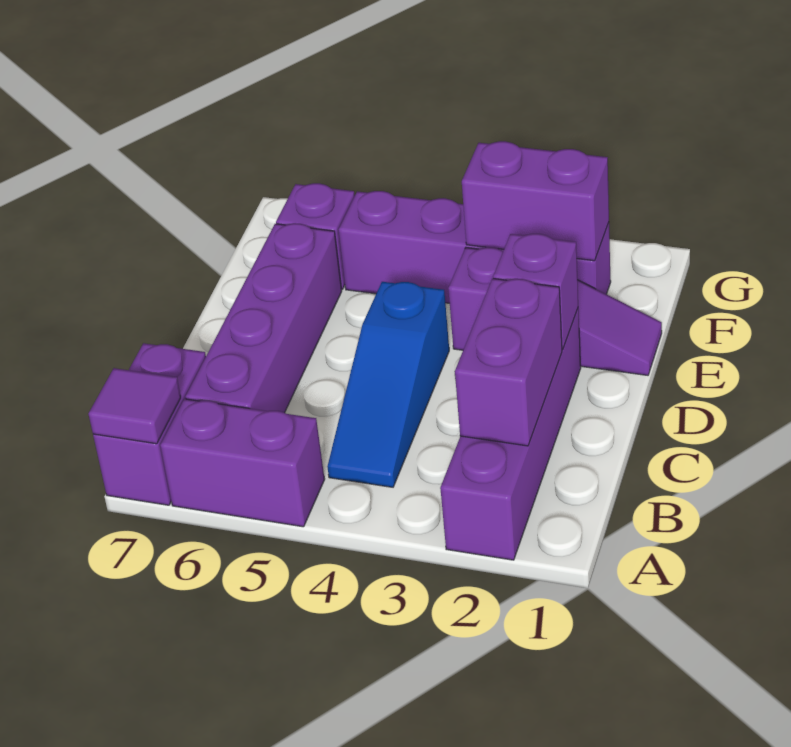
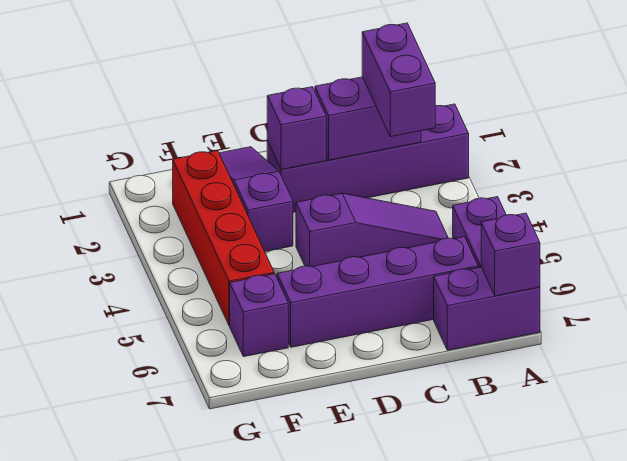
purple 1x1 tile [89,368,181,444] -> purple 1x1 brick [481,213,540,296]
blue 1x3 slope [327,282,449,487] -> purple 1x3 slope [296,193,448,267]
purple 1x4 brick [339,191,611,303] -> red 1x4 brick [173,151,274,326]
purple 1x2 brick [462,141,609,261] -> purple 1x2 brick moved to [362,23,435,137]

